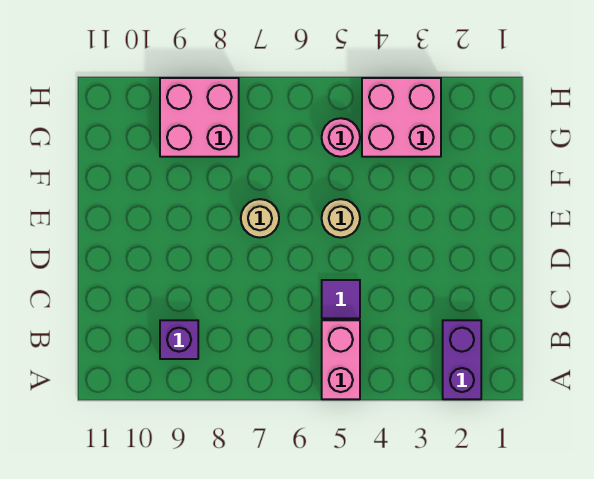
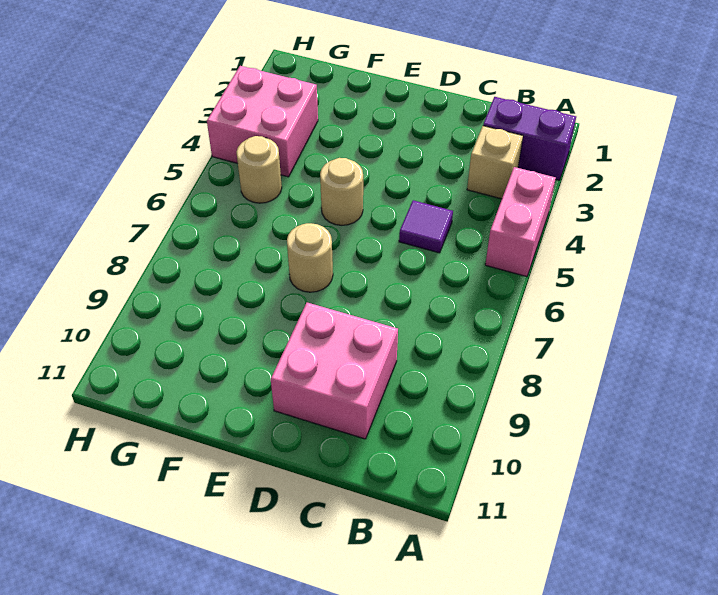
pink 1x2 brick [322,320,360,399] -> pink 1x2 brick turned to [485,167,556,277]
none -> tan 1x1 brick [467,126,523,199]
purple 1x1 brick [160,320,198,359] -> none
pink 1x1 round brick [322,118,360,157] -> tan 1x1 round brick [237,136,282,203]
pink 2x2 brick [160,78,239,157] -> pink 2x2 brick moved to [271,303,398,439]

